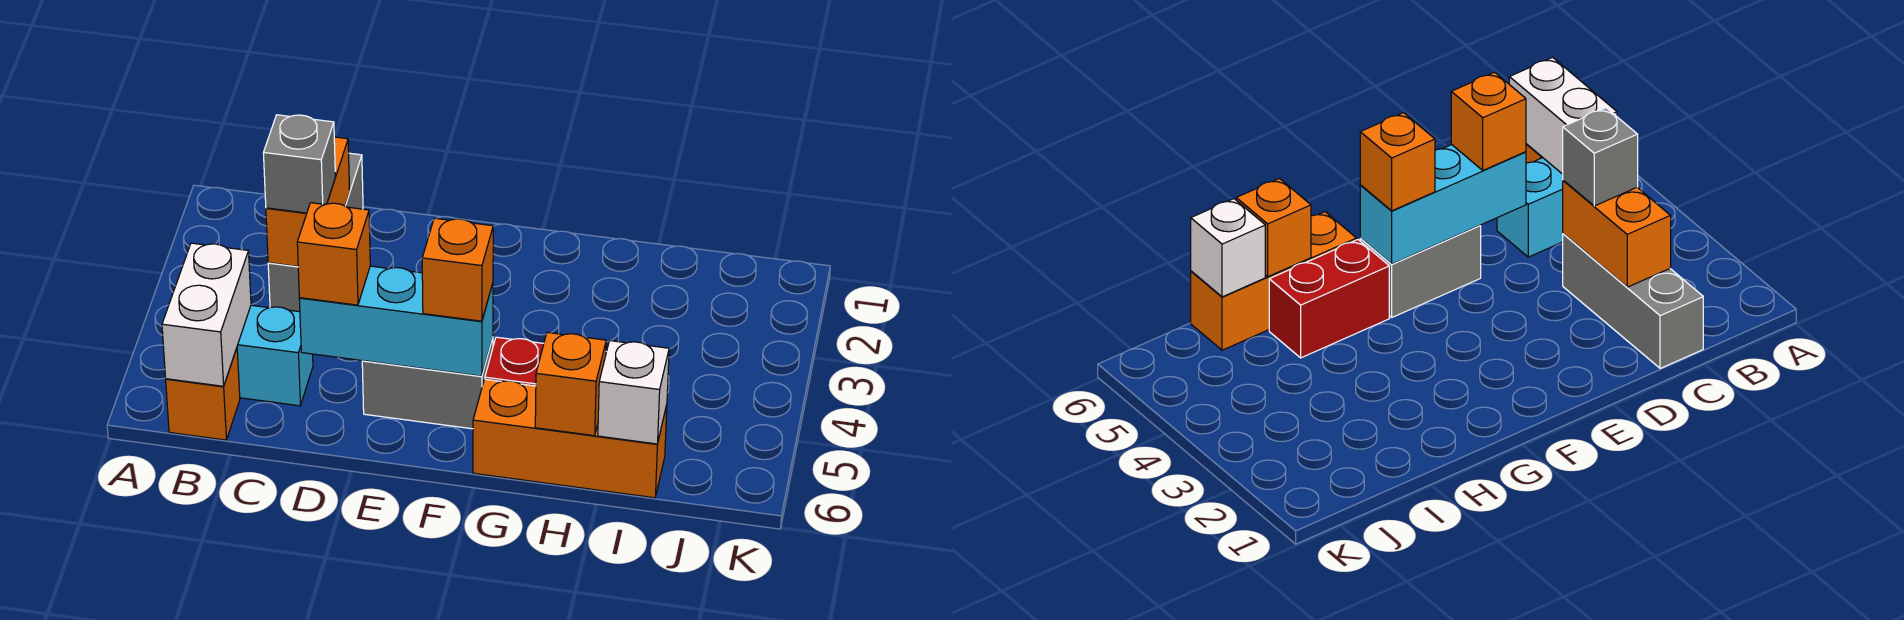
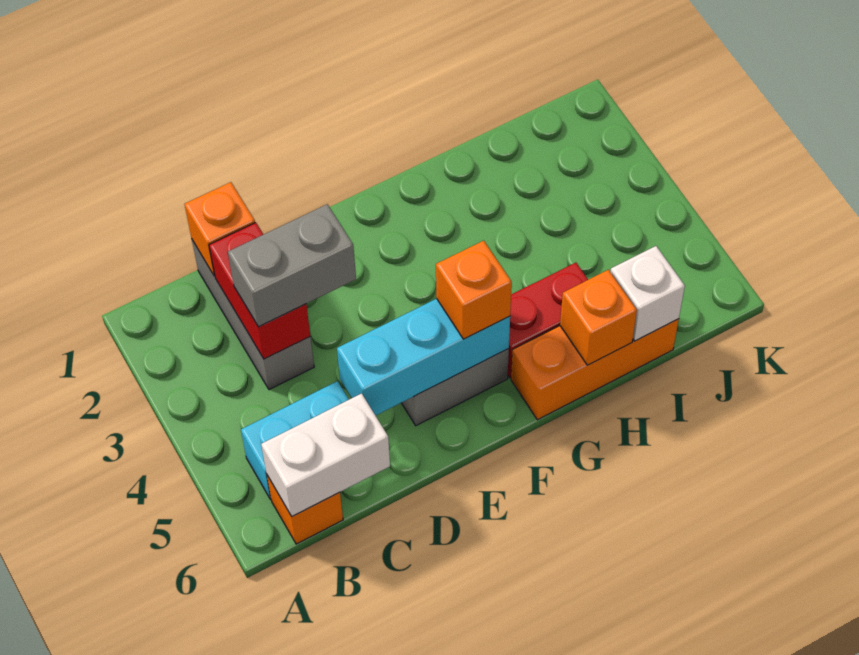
white 1x2 brick [162,243,251,386] -> white 1x2 brick turned to [261,394,390,516]
orange 1x2 brick [266,137,350,266] -> red 1x2 brick [209,223,310,359]
grey 1x1 brick [263,115,335,213] -> grey 1x2 brick [228,204,356,327]
orange 1x1 brick [297,203,370,305] -> orange 1x1 brick moved to [185,182,255,276]

